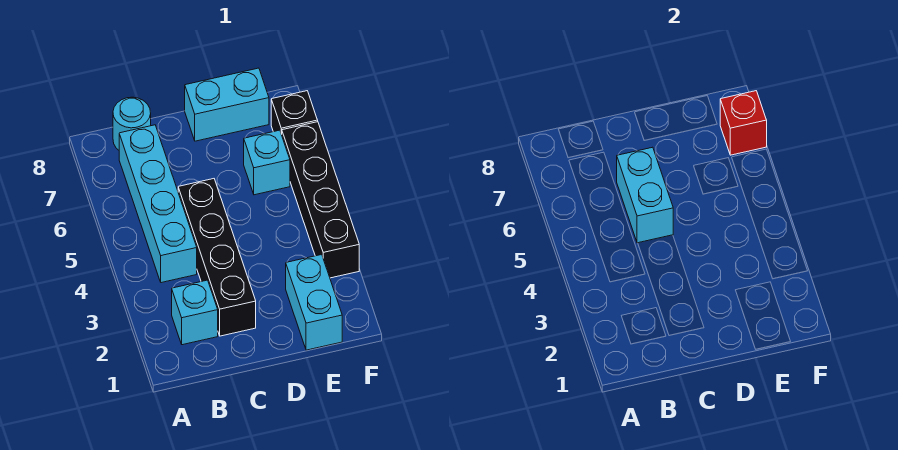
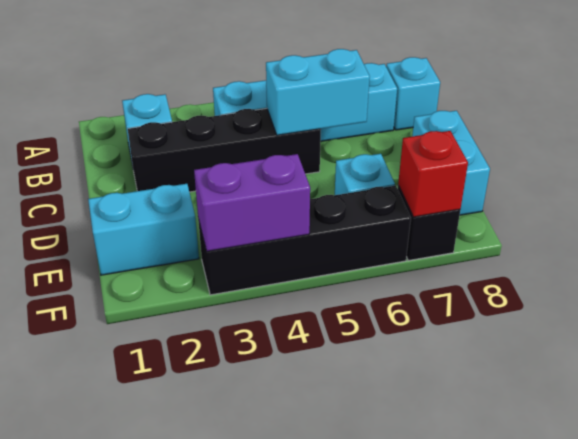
cyan 1x1 round brick [113,97,151,150] -> cyan 1x1 brick [386,57,440,130]
none -> purple 1x2 brick [194,154,310,251]

